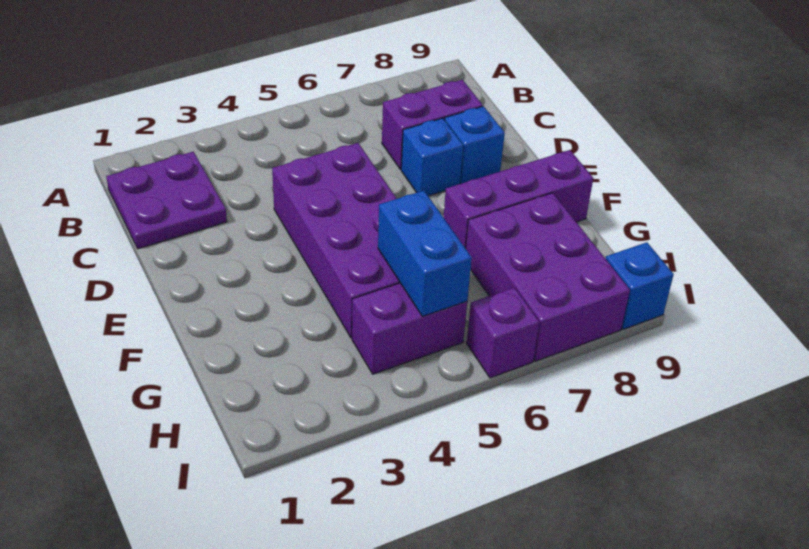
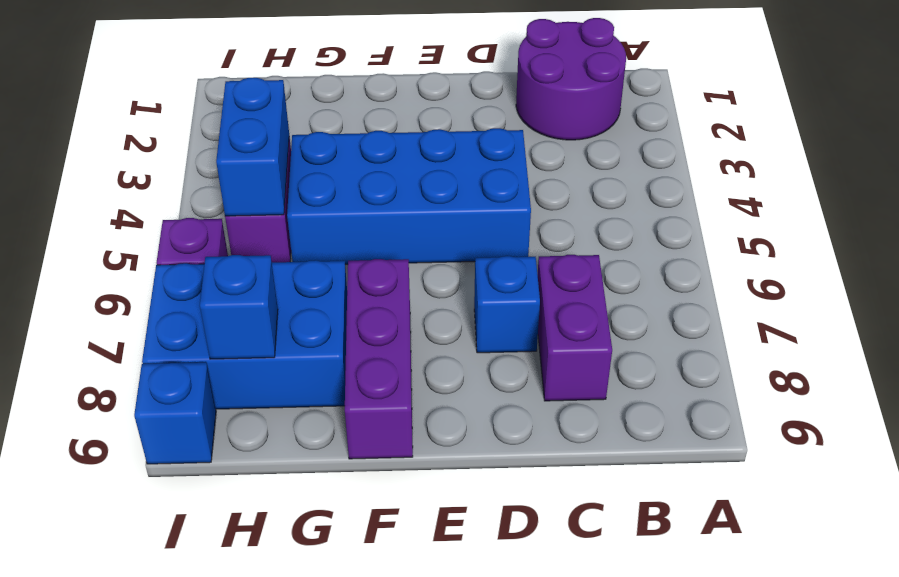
purple 2x2 plate [106,152,227,249] -> purple 2x2 round brick [516,18,626,140]
purple 2x4 brick [272,143,400,338] -> blue 2x4 brick [287,128,531,264]
blue 1x1 brick [445,106,505,184] -> blue 1x1 brick moved to [200,255,278,359]
blue 1x2 brick [378,191,472,316] -> blue 1x2 brick turned to [216,78,289,216]
purple 2x3 brick [466,193,630,361] -> blue 2x3 brick [142,260,347,409]

